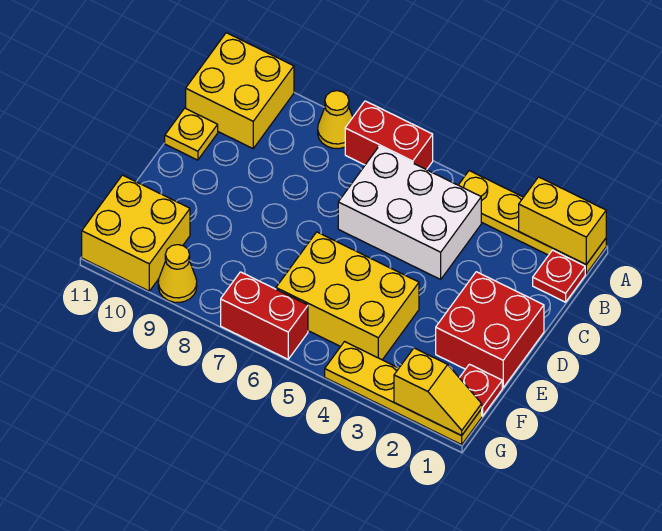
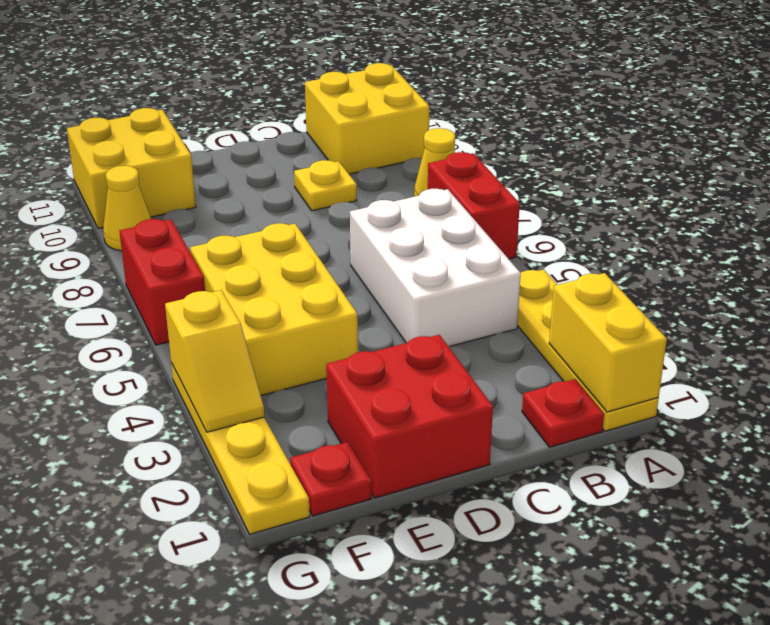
yellow 1x1 plate [165,108,218,160] -> yellow 1x1 plate moved to [294,160,357,211]
yellow 1x2 slope [394,348,482,436] -> yellow 1x2 slope moved to [165,290,264,432]

